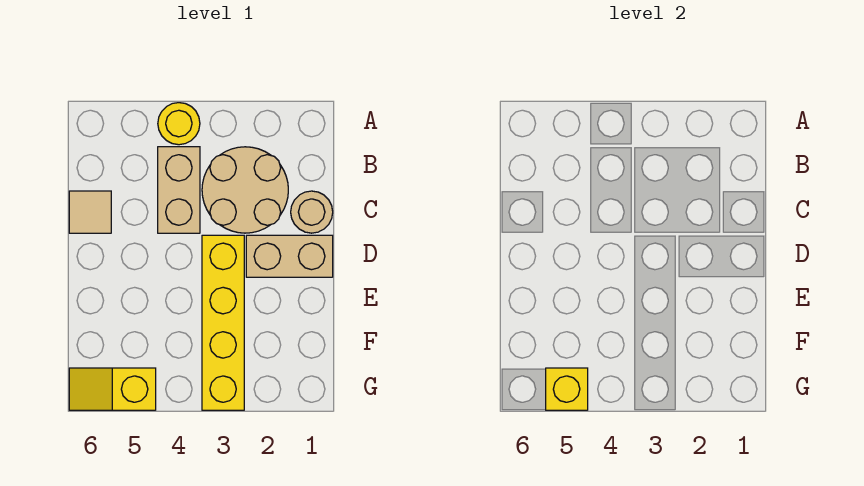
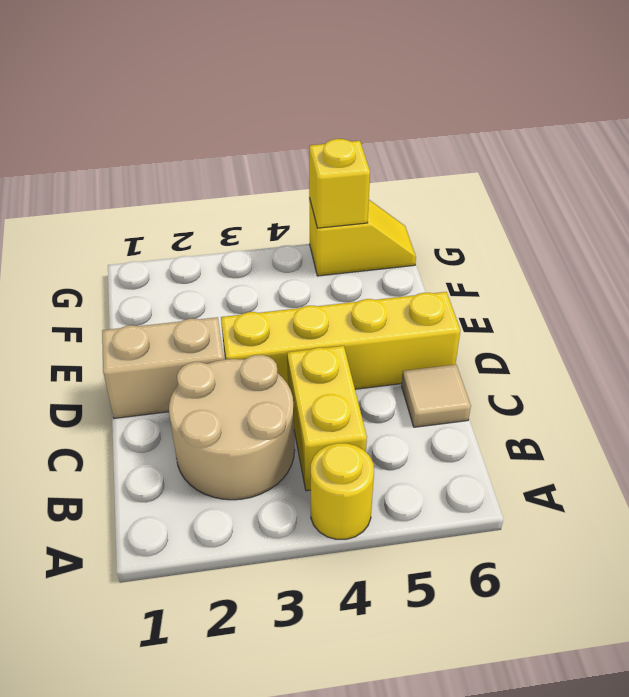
tan 1x2 brick [158,147,200,233] -> yellow 1x2 brick [287,346,367,491]
tan 1x1 round brick [291,191,333,233] -> none
yellow 1x4 brick [202,235,244,410] -> yellow 1x4 brick turned to [221,292,460,389]

